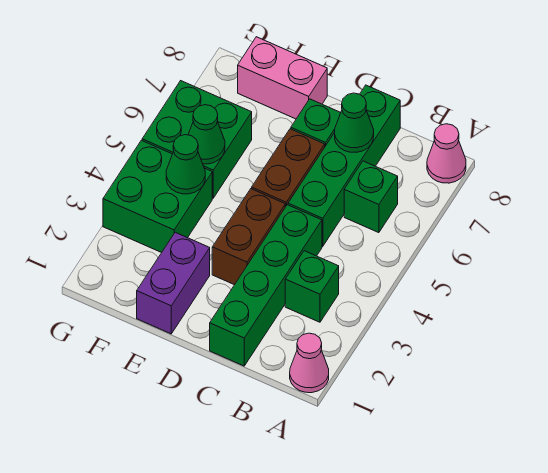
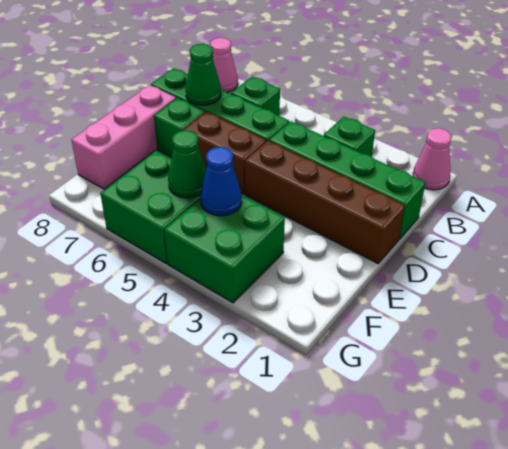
brown 1x2 brick [212,189,285,285] -> brown 1x4 brick [245,141,405,264]
purple 1x2 brick [137,232,210,334] -> none
pink 1x2 brick [238,37,327,119] -> pink 1x3 brick [71,85,176,189]
green 1x1 cone [166,135,205,194] -> blue 1x1 cone [201,147,242,216]

